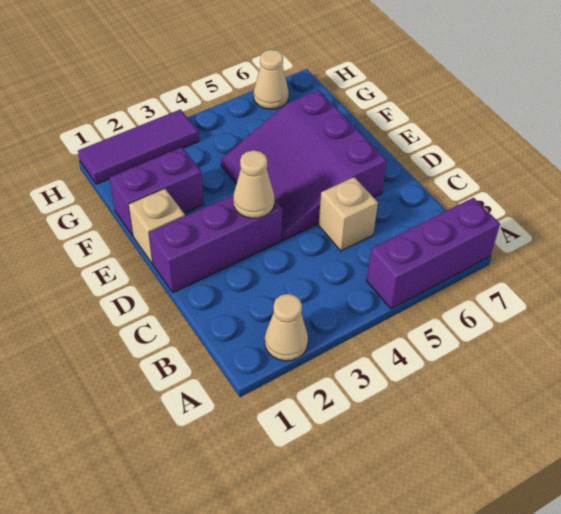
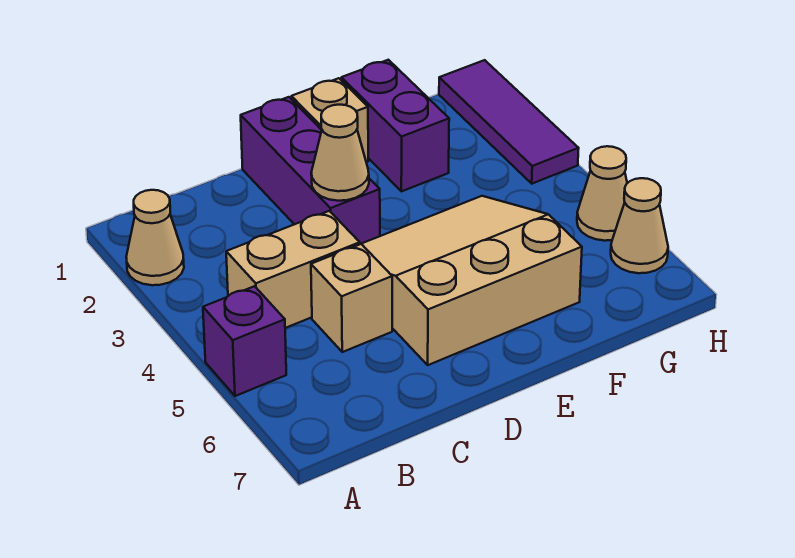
purple 1x3 brick [367,198,500,309] -> purple 1x1 brick [203,286,286,396]
none -> tan 1x2 brick [226,211,360,328]
purple 3x3 slope [221,90,387,240] -> tan 3x3 slope [362,196,582,365]
none -> tan 1x1 cone [577,146,627,241]

